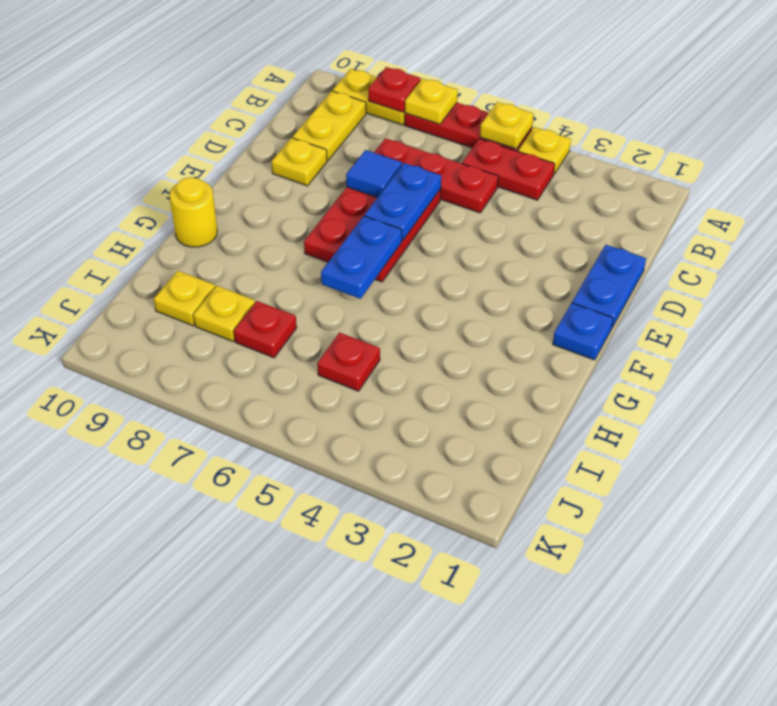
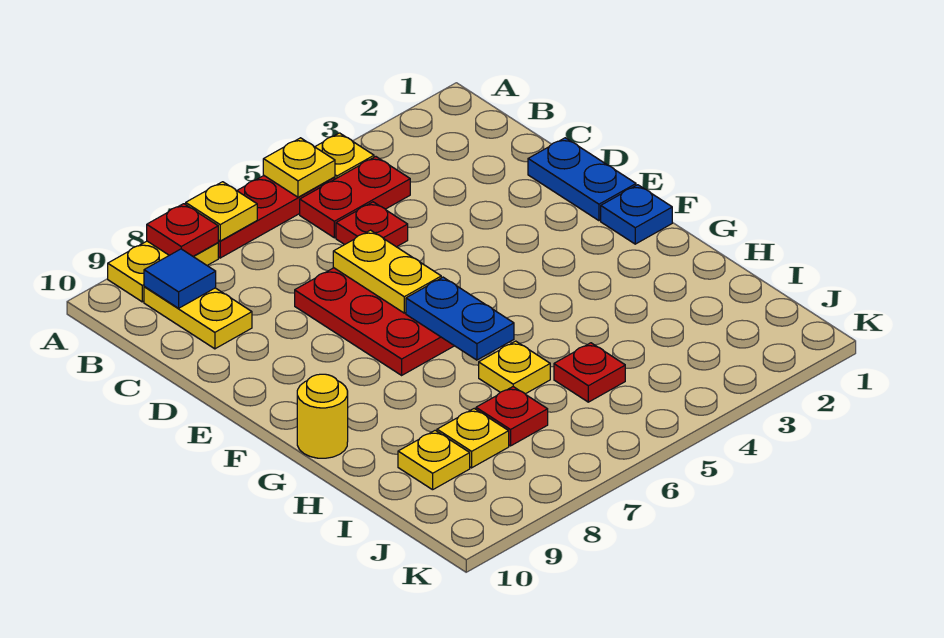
red 1x3 plate [374,138,498,213] -> red 1x1 plate [336,202,408,247]
blue 1x2 plate [365,163,441,241] -> yellow 1x2 plate [333,230,441,313]
blue 1x1 tile [346,150,402,198] -> blue 1x1 tile moved to [144,249,216,308]
yellow 1x1 plate [271,138,327,186] -> yellow 1x1 plate moved to [479,341,550,394]

